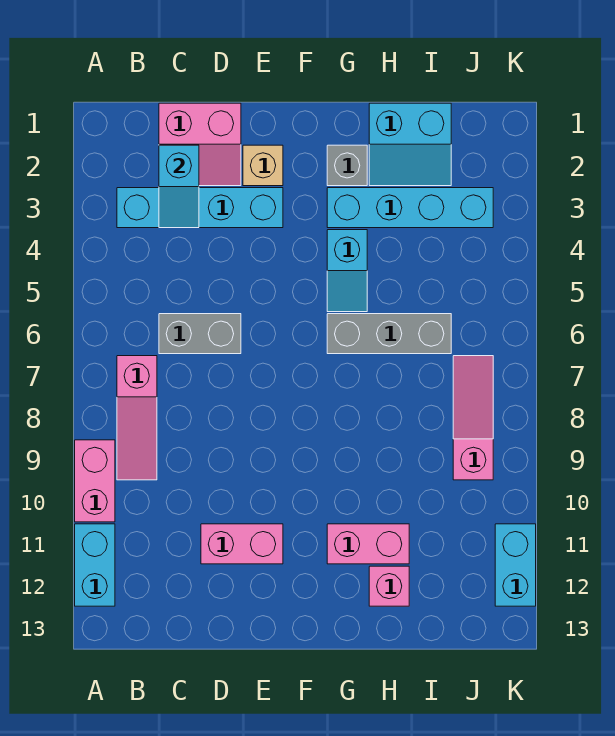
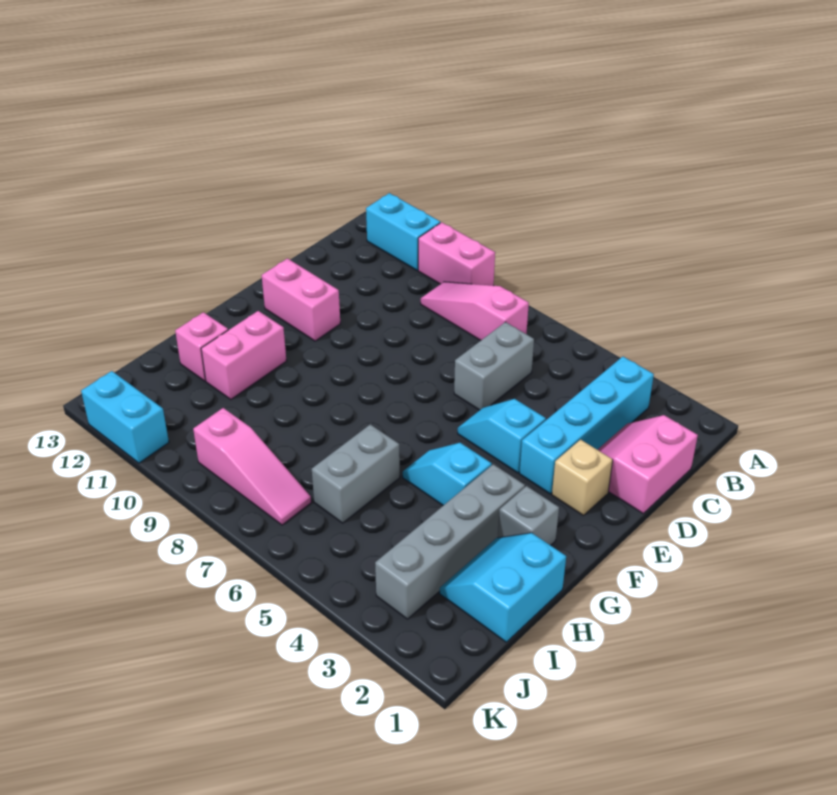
cyan 1x2 slope [159,145,199,228] -> cyan 1x2 slope moved to [458,399,546,473]
pink 1x2 brick [201,524,283,564] -> pink 1x2 brick turned to [262,258,340,341]
cyan 1x4 brick [327,188,493,228] -> grey 1x4 brick [375,464,525,619]
grey 1x3 brick [327,314,451,354] -> grey 1x2 brick [312,424,400,523]

